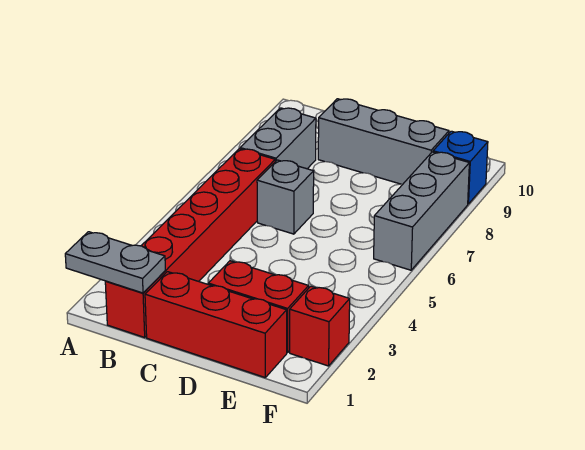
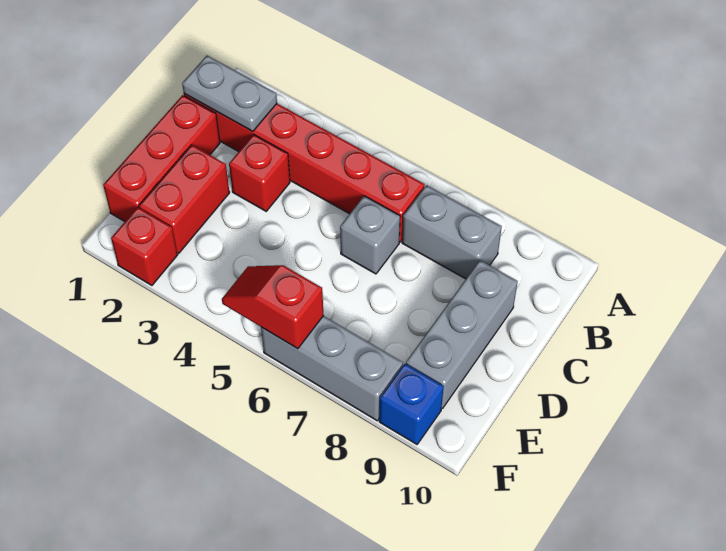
grey 1x2 plate [65,232,165,293] -> grey 1x2 plate turned to [182,56,277,132]
none -> red 1x1 brick [229,135,290,211]
none -> red 1x2 slope [222,265,324,349]

